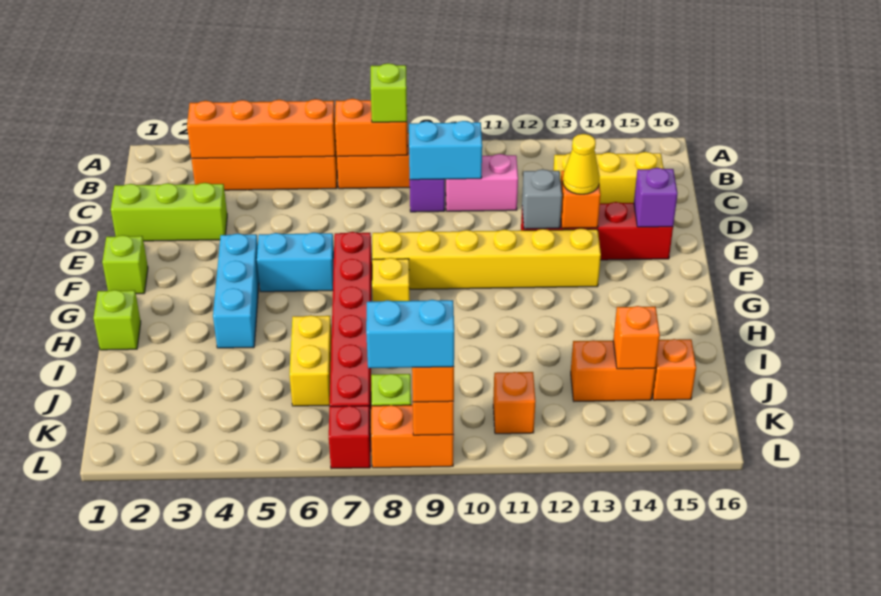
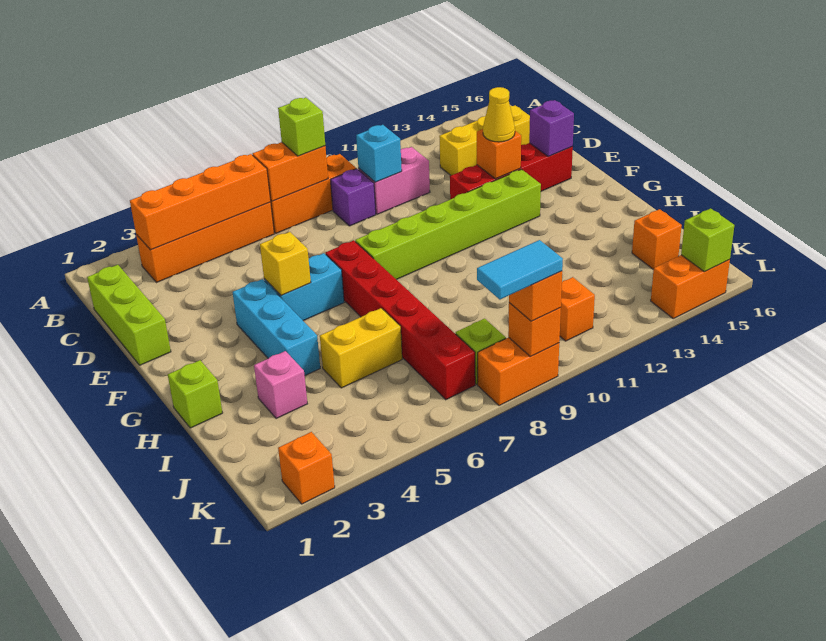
cyan 1x2 brick [409,121,482,180] -> cyan 1x1 brick [356,125,402,182]
lime 1x3 brick [111,183,227,241] -> lime 1x3 brick turned to [87,265,171,365]
grey 1x1 brick [522,169,562,229] -> none
lime 1x1 brick [102,235,148,294] -> lime 1x1 brick moved to [681,208,734,272]
yellow 1x6 brick [372,228,601,289] -> lime 1x6 brick [355,169,541,279]
yellow 1x1 brick [372,258,410,301] -> yellow 1x1 brick moved to [260,232,311,296]
none -> pink 1x1 brick [254,351,307,419]
yellow 1x2 brick [290,315,332,406] -> yellow 1x2 brick turned to [320,308,402,388]
orange 1x2 brick [571,340,656,401] -> orange 1x2 brick moved to [651,255,730,319]
orange 1x1 brick [613,306,660,369] -> orange 1x1 brick moved to [278,432,335,504]
red 1x1 brick [329,406,371,469] -> none
cyan 1x2 brick [366,300,454,368] -> cyan 1x2 tile [477,240,563,299]

